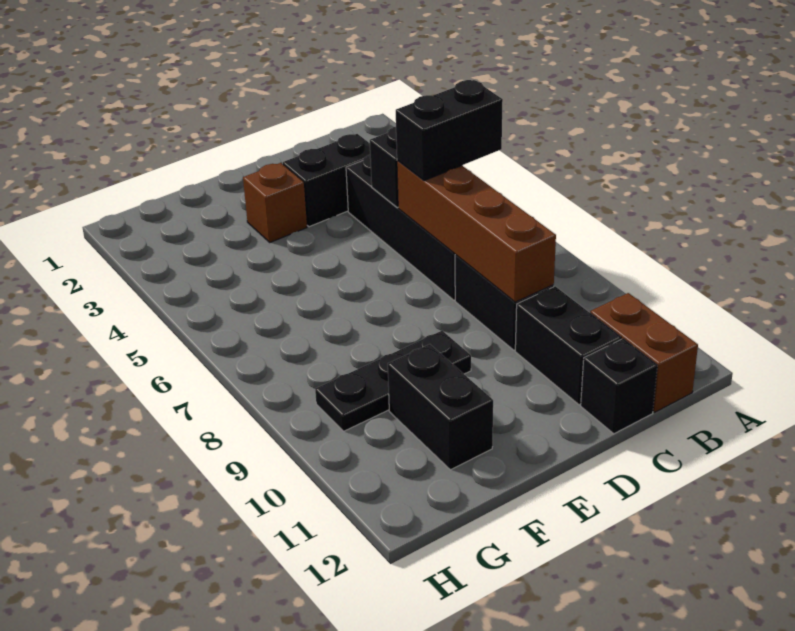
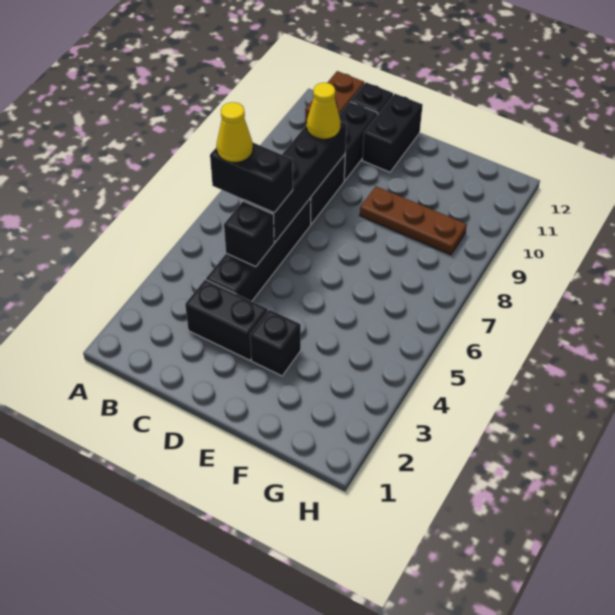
none -> yellow 1x1 cone [216,102,253,162]
brown 1x4 brick [397,160,556,302] -> black 1x4 brick [244,121,346,242]
none -> yellow 1x1 cone [307,83,341,139]
brown 1x1 brick [243,163,307,242] -> black 1x1 brick [250,310,301,376]
black 1x3 plate [315,331,471,431] -> brown 1x3 plate [360,186,467,255]
black 1x2 brick [388,344,493,470] -> black 1x2 brick moved to [362,94,423,172]

